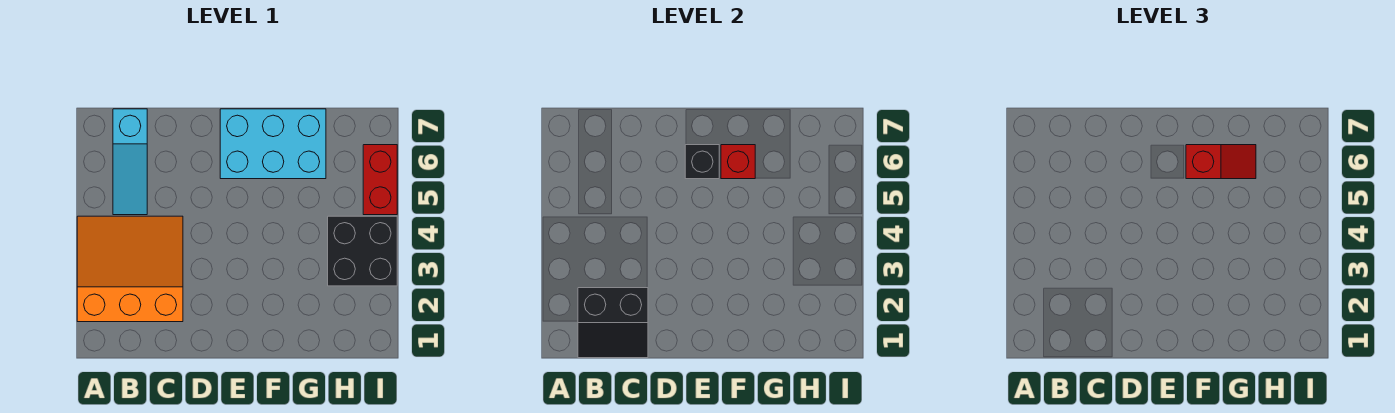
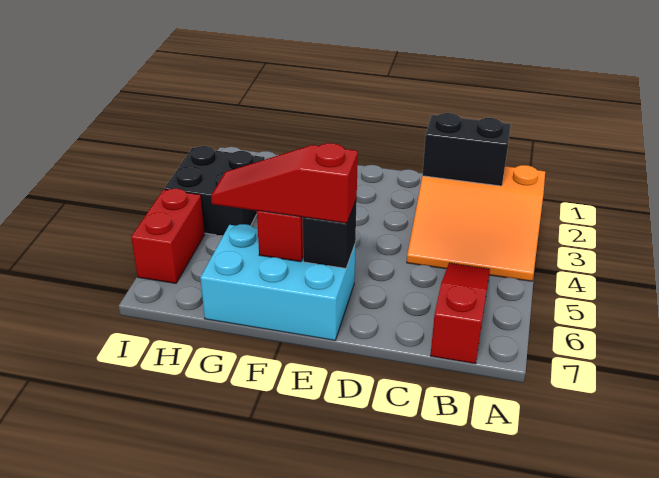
cyan 1x3 slope [113,109,147,215] -> red 1x3 slope [430,263,490,364]
red 1x2 slope [1186,145,1256,179] -> red 1x3 slope [211,143,358,223]

